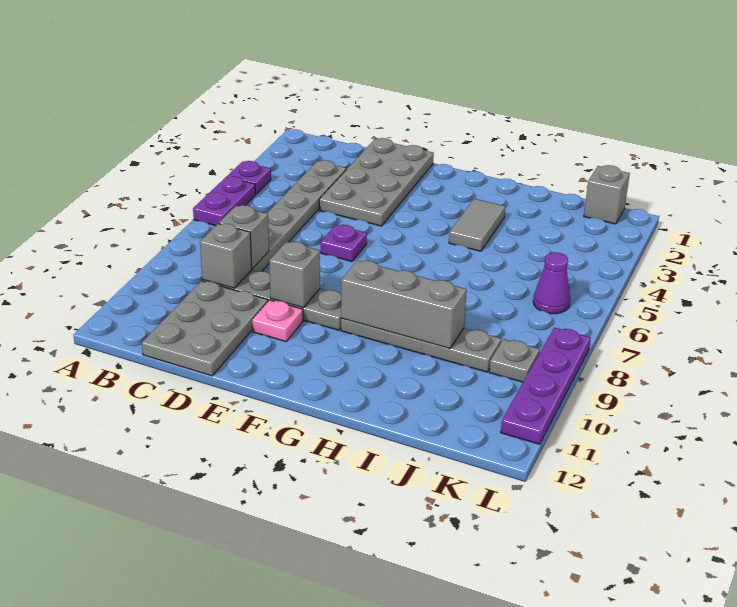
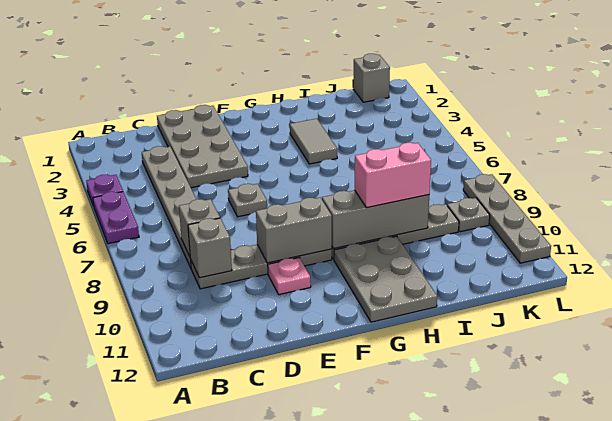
grey 2x3 plate [142,281,268,376] -> grey 2x3 plate moved to [334,236,437,322]
purple 1x1 plate [321,225,367,261] -> grey 1x1 plate [228,184,267,217]
grey 1x1 brick [269,242,320,308] -> grey 1x2 brick [256,198,332,263]
none -> pink 1x2 brick [355,143,431,208]
purple 1x1 cone [533,252,570,314] -> none
purple 1x4 plate [501,328,591,444] -> grey 1x4 plate [463,174,551,263]

